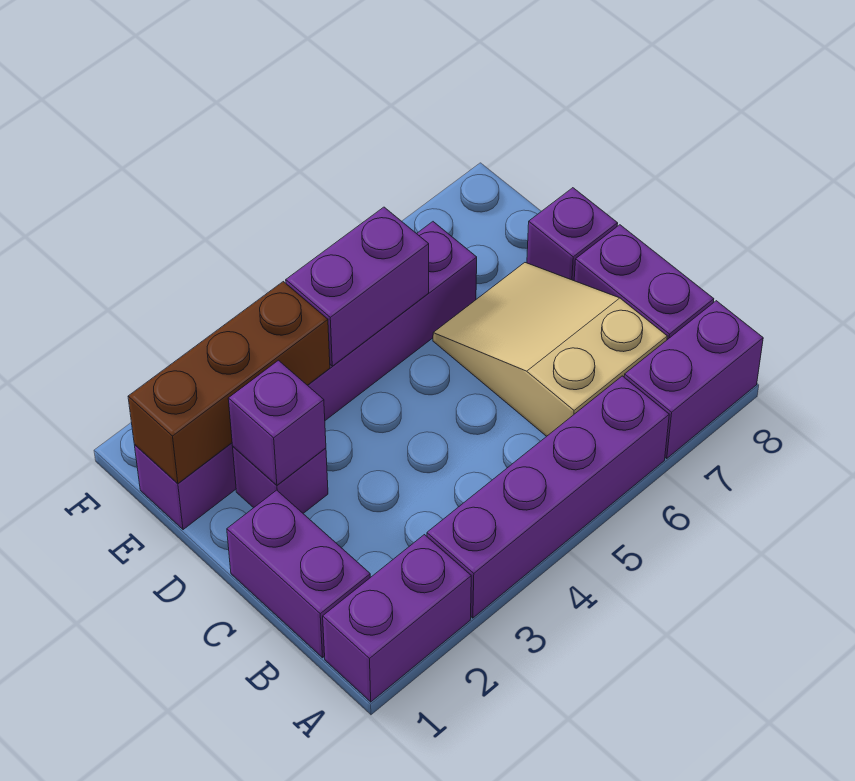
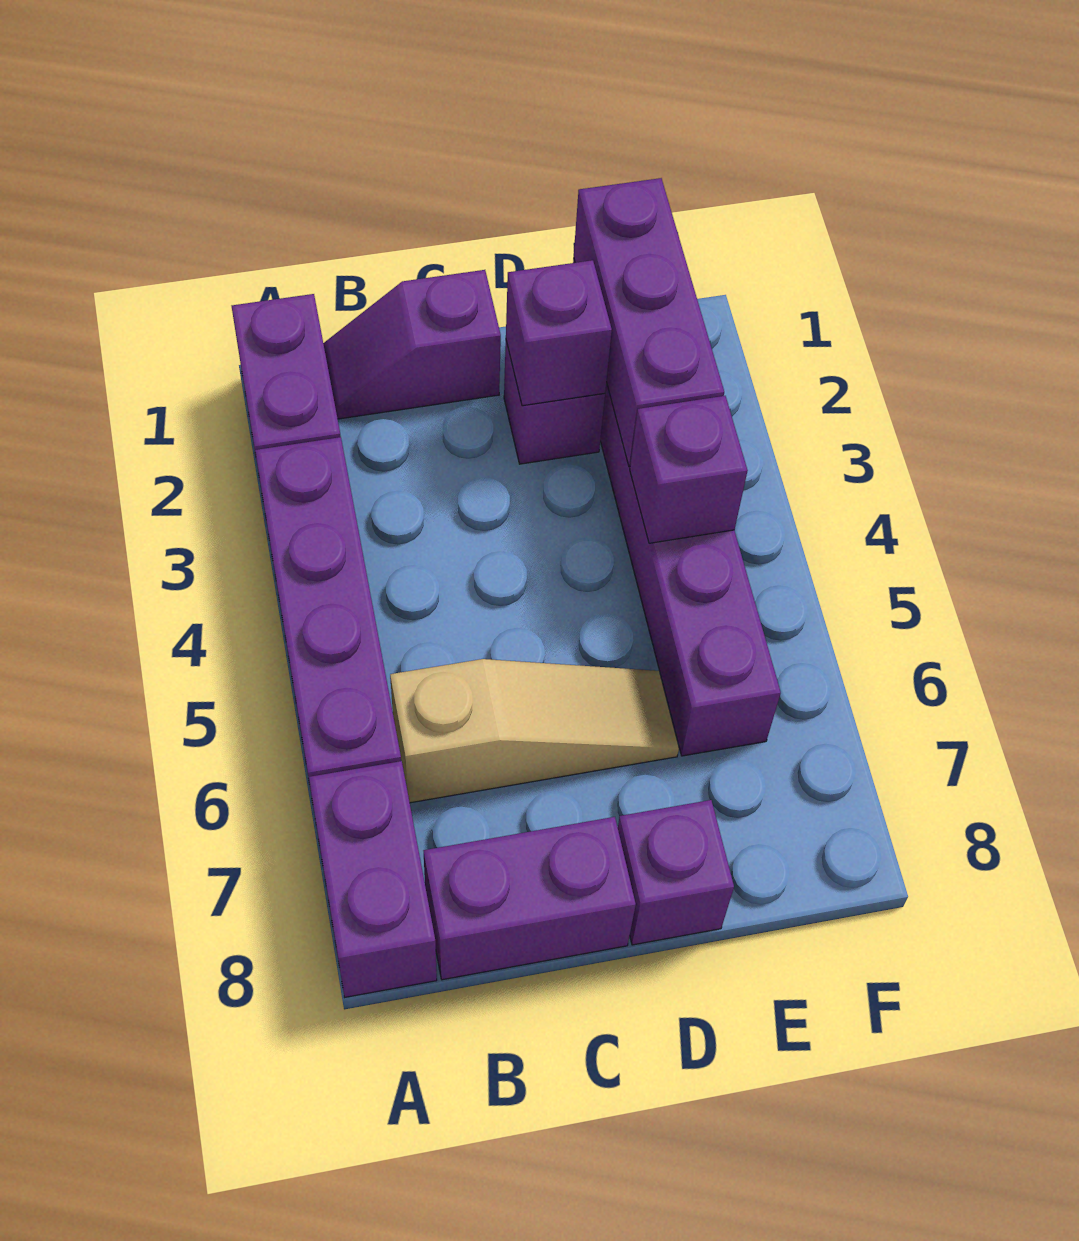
purple 1x2 brick [227,490,370,658] -> purple 1x2 slope [323,270,501,419]
tan 2x3 slope [433,263,667,436] -> tan 1x3 slope [390,659,679,803]
brown 1x3 brick [128,282,330,483] -> purple 1x3 brick [574,178,724,466]
purple 1x2 brick [286,207,429,366] -> purple 1x1 brick [630,396,748,543]

